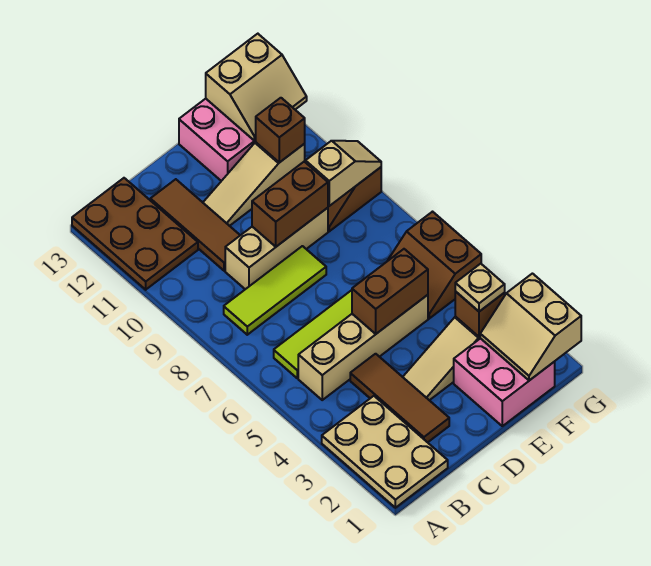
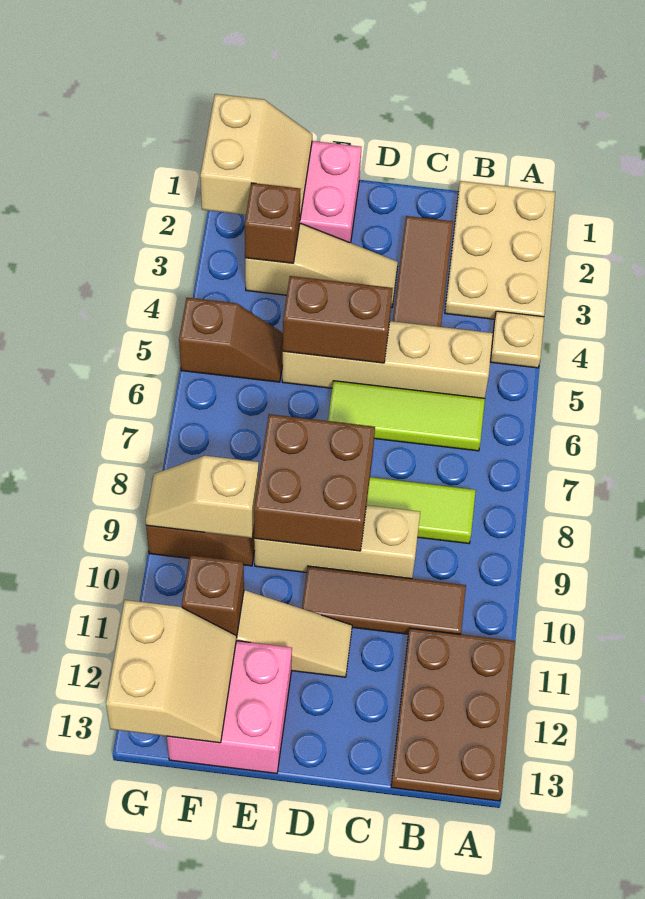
brown 1x3 tile [150,179,240,271] -> brown 1x3 tile turned to [302,566,466,634]
brown 1x2 brick [252,162,328,247] -> brown 2x2 brick [254,414,375,551]
tan 1x1 plate [455,264,505,312] -> tan 1x1 plate moved to [490,311,544,368]
brown 2x2 slope [388,212,481,319] -> brown 1x2 slope [179,298,283,382]
tan 2x2 slope [206,34,307,141] -> tan 2x2 slope turned to [106,600,236,743]

